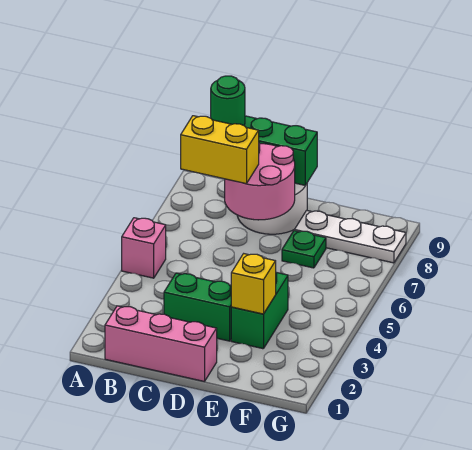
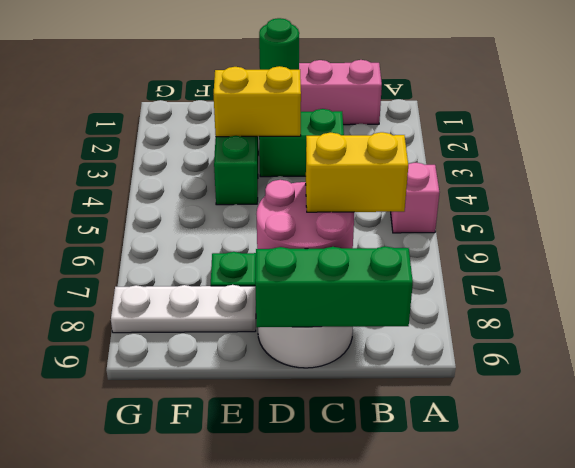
green 1x1 round brick [211,76,245,125] -> green 1x1 round brick moved to [259,18,299,70]
yellow 1x1 brick [231,254,276,314] -> yellow 1x2 brick [214,66,301,137]

